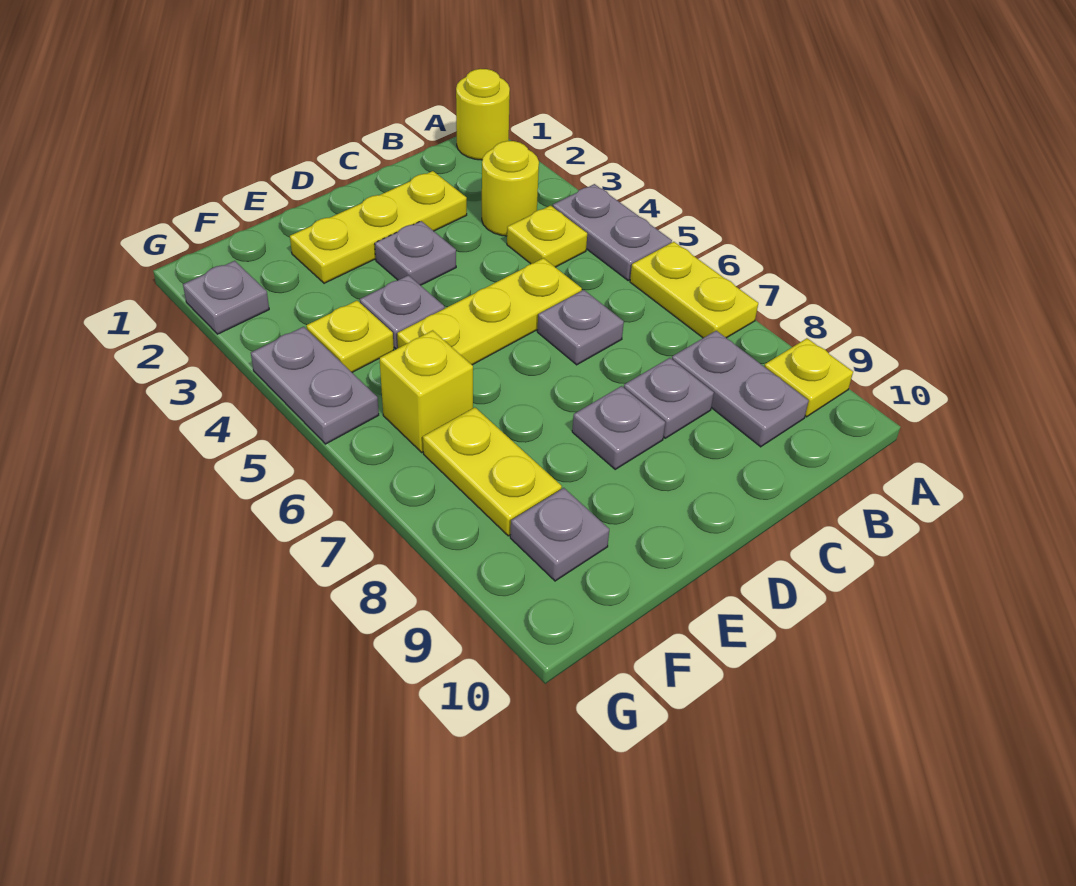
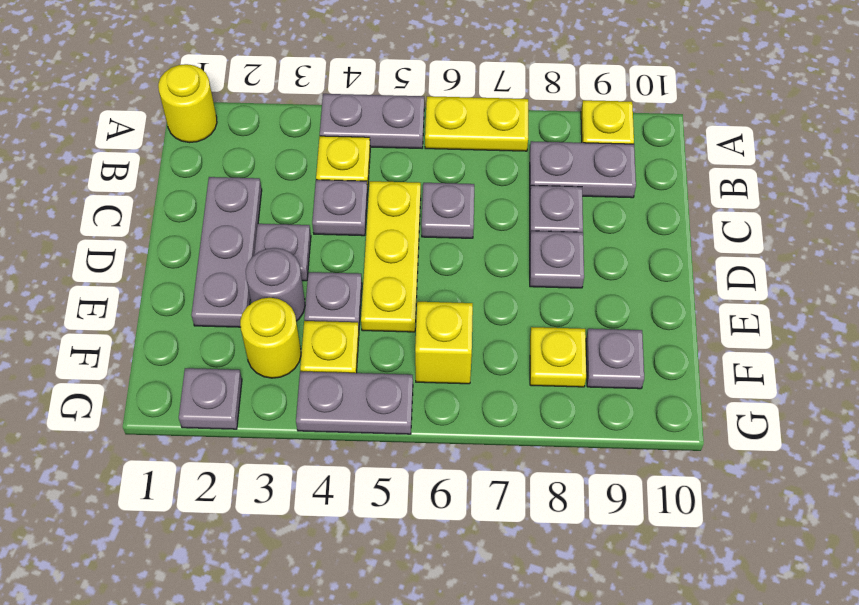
yellow 1x1 round brick [482,141,539,236] -> yellow 1x1 round brick moved to [240,298,301,378]
yellow 1x3 plate [290,171,467,283] -> grey 1x3 plate [191,177,262,327]
none -> grey 1x1 plate [312,180,368,236]
none -> grey 1x1 round brick [246,248,305,321]
yellow 1x2 plate [423,407,562,536] -> yellow 1x1 plate [530,327,586,387]

